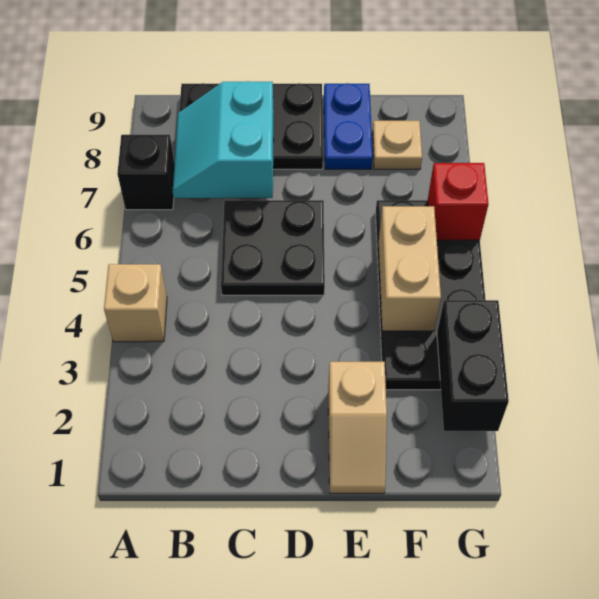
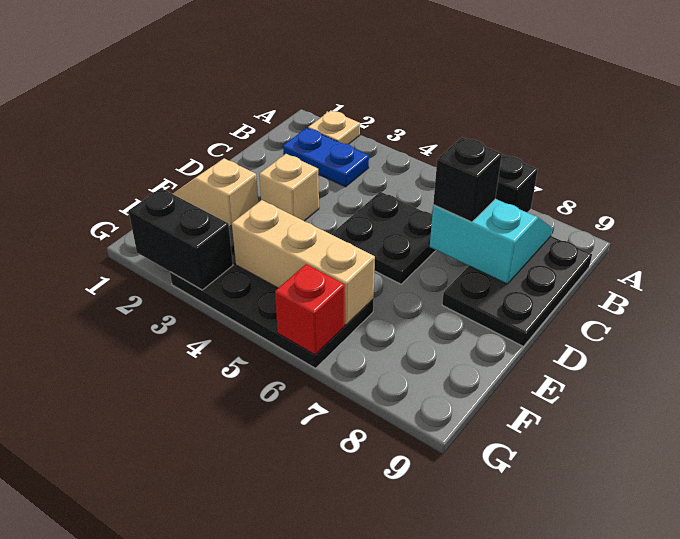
tan 1x1 brick [104,264,167,342] -> tan 1x1 brick moved to [259,154,319,221]
none -> black 1x1 brick [433,137,502,222]
blue 1x2 plate [324,83,373,169] -> blue 1x2 plate moved to [283,128,369,187]
tan 1x2 brick [379,206,441,331] -> tan 1x3 brick [232,200,375,325]
tan 1x1 plate [372,121,422,169] -> tan 1x1 plate moved to [308,110,360,144]

